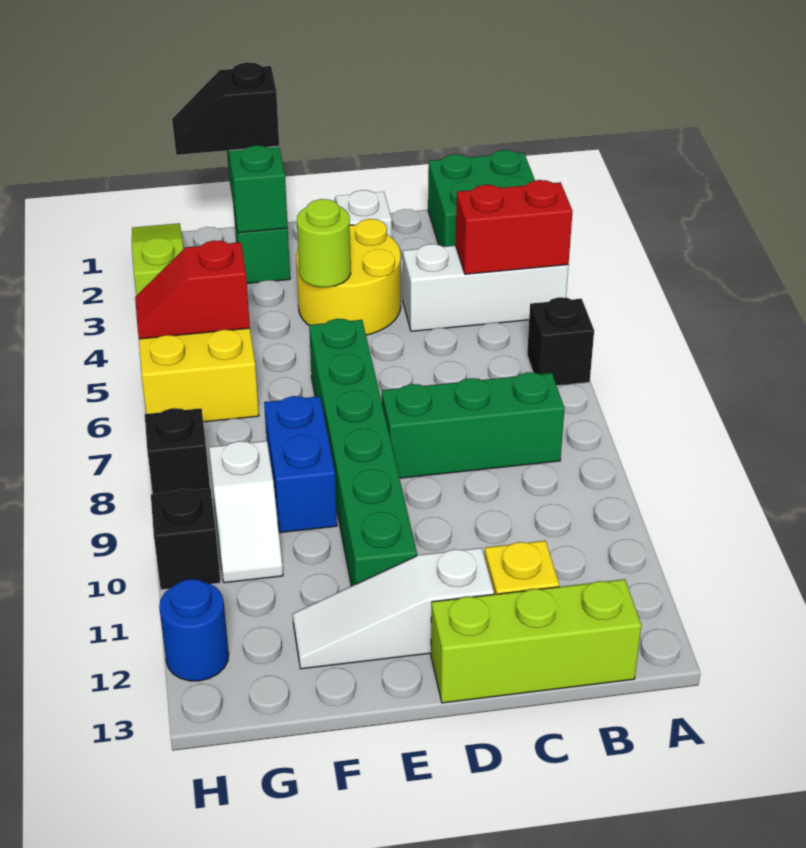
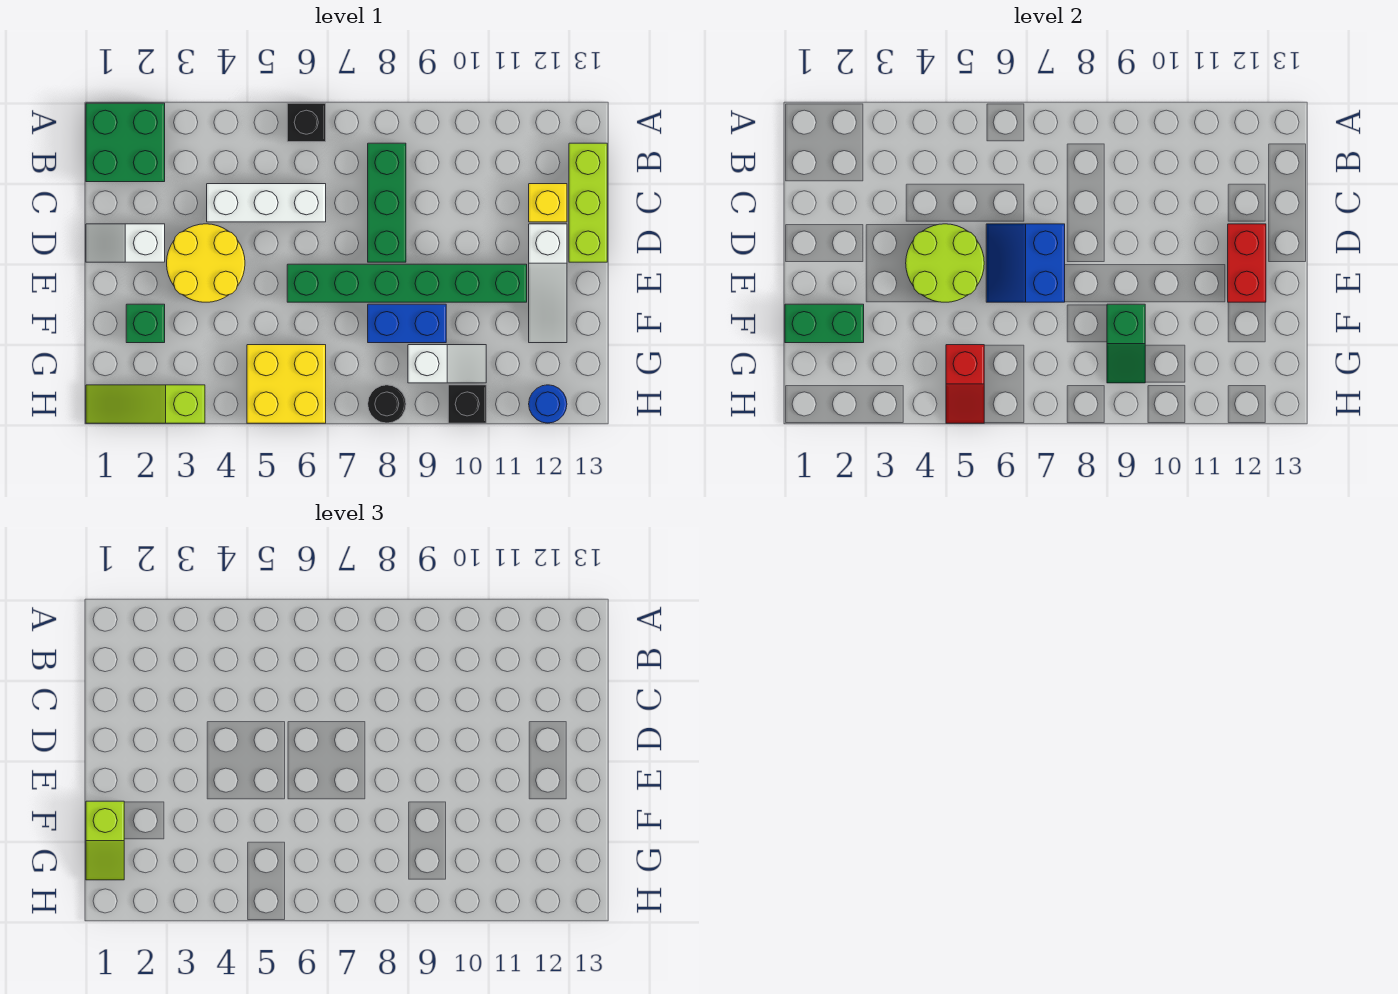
white 1x3 brick [403,244,569,331] -> white 1x3 brick turned to [207,184,326,222]
red 1x2 brick [455,180,573,274] -> red 1x2 brick moved to [1228,224,1266,302]
none -> blue 2x2 slope [986,224,1065,302]
lime 1x1 round brick [297,199,351,287] -> lime 2x2 round brick [906,224,984,302]
black 1x2 slope [172,62,279,155] -> lime 1x2 slope [86,801,124,880]
none -> green 1x2 slope [1107,304,1145,383]
black 1x1 brick [145,408,210,494] -> black 1x1 round brick [368,385,406,423]

